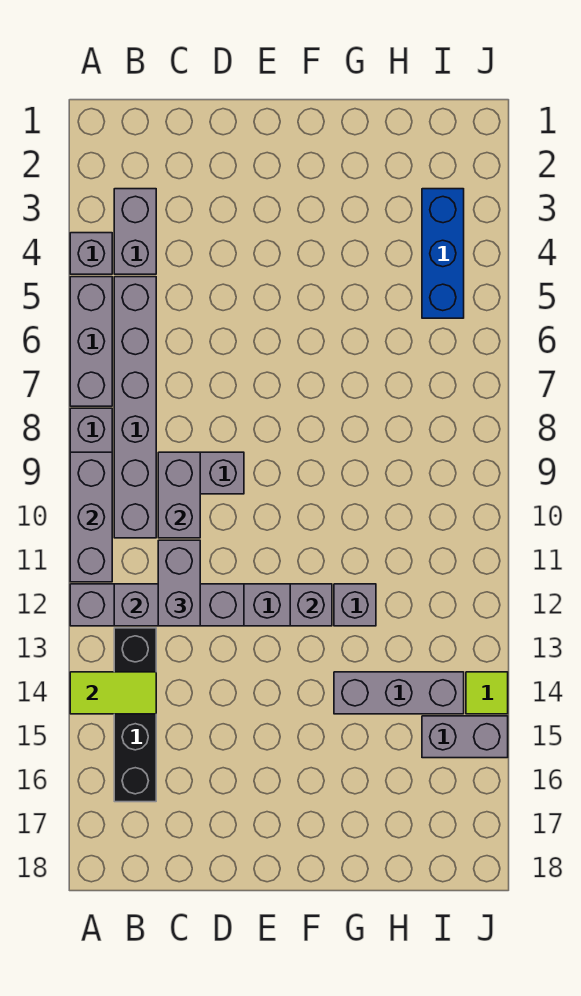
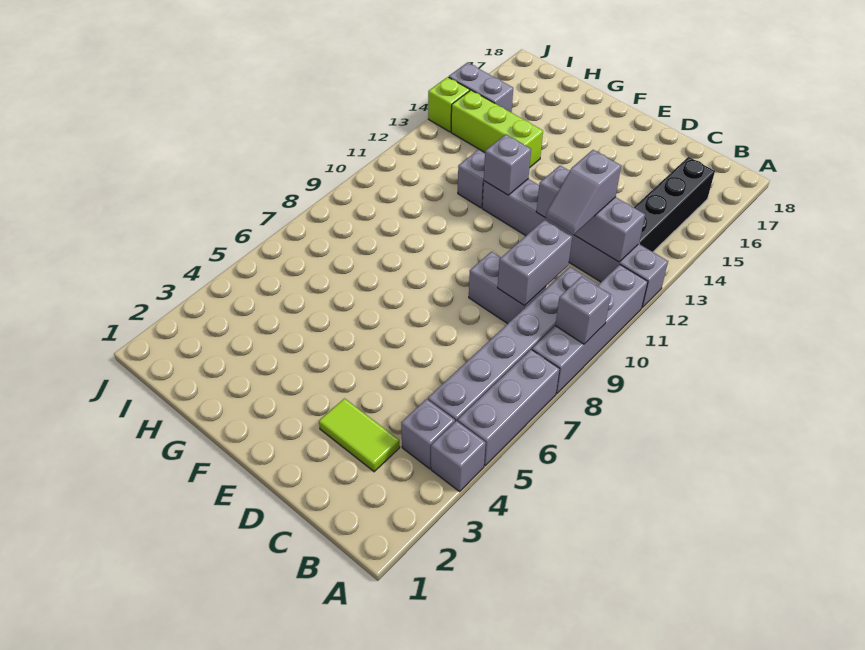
grey 1x3 brick [70,452,112,582] -> grey 1x1 brick [555,277,611,344]
lime 1x2 tile [70,672,156,714] -> lime 1x2 tile moved to [319,398,400,472]
grey 1x2 brick [114,189,156,274] -> grey 1x1 brick [401,399,455,469]
grey 1x2 brick [158,540,200,626] -> grey 1x2 slope [546,150,621,235]
grey 1x3 brick [334,672,464,714] -> lime 1x3 brick [451,90,543,167]
blue 1x3 brick [422,189,464,318] -> none
lime 1x1 tile [466,672,508,714] -> lime 1x1 brick [428,77,470,132]

